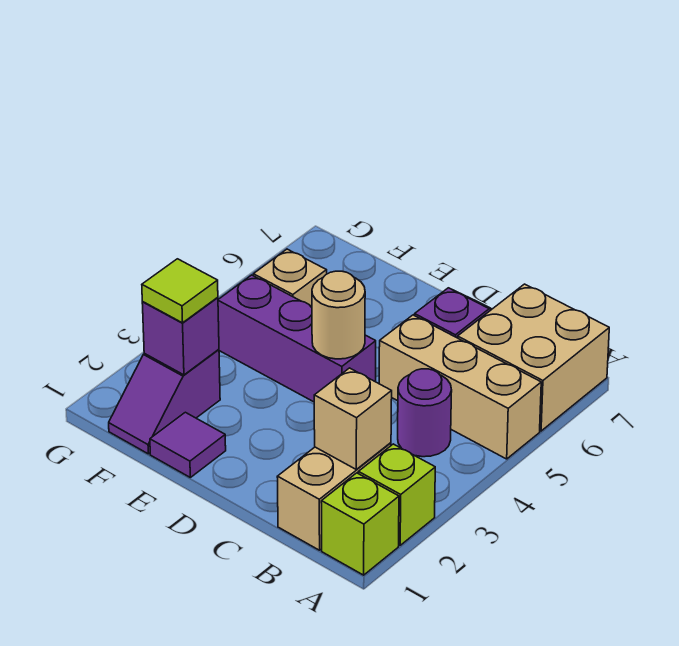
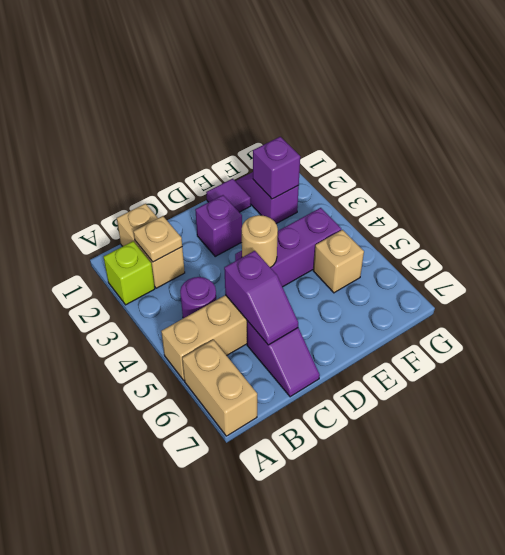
lime 1x1 brick [321,473,399,575] -> none
tan 2x2 brick [458,284,609,431] -> tan 1x2 brick [182,340,257,436]
tan 1x1 brick [314,368,392,469] -> tan 1x1 plate [134,216,182,262]
none -> purple 1x2 slope [224,251,298,345]
none -> purple 1x1 brick [195,195,242,256]
lime 1x1 tile [142,259,218,323] -> none

